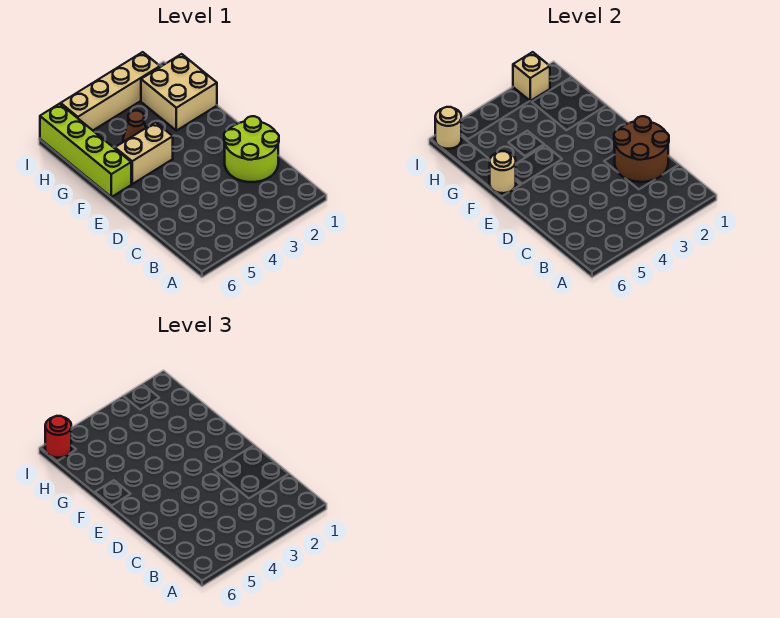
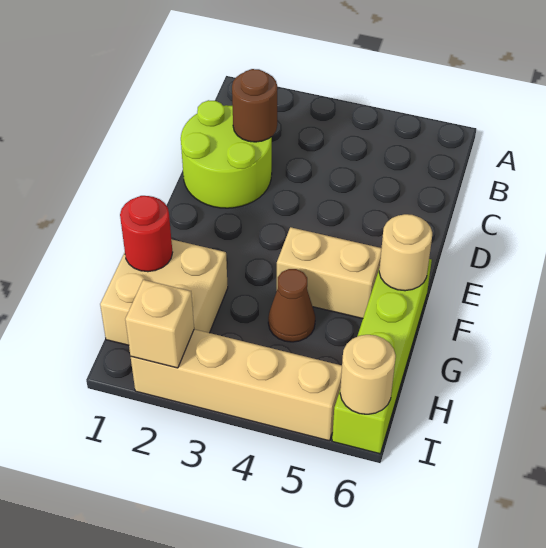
brown 2x2 round brick [614,116,669,182] -> brown 1x1 round brick [232,69,277,142]
red 1x1 round brick [45,416,71,458] -> red 1x1 round brick moved to [120,196,173,272]

